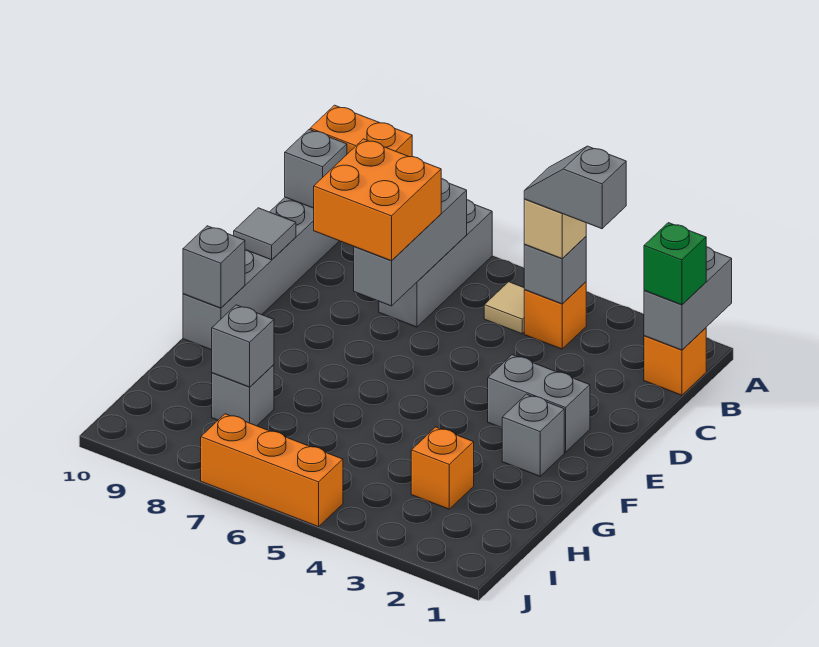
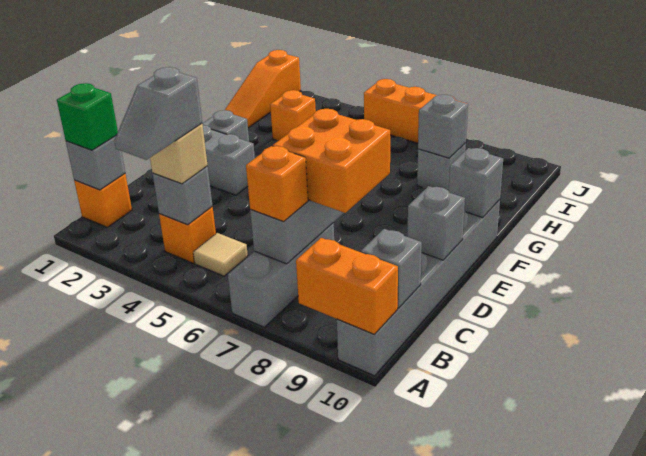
grey 1x2 brick [644,247,732,350] -> grey 1x1 brick [66,136,125,190]
grey 1x2 slope [524,146,626,229] -> grey 1x2 slope turned to [114,67,202,160]
none -> orange 1x1 brick [246,146,308,221]
grey 1x1 tile [234,208,296,260] -> grey 1x1 brick [408,186,465,260]
none -> orange 1x3 slope [225,50,301,128]

